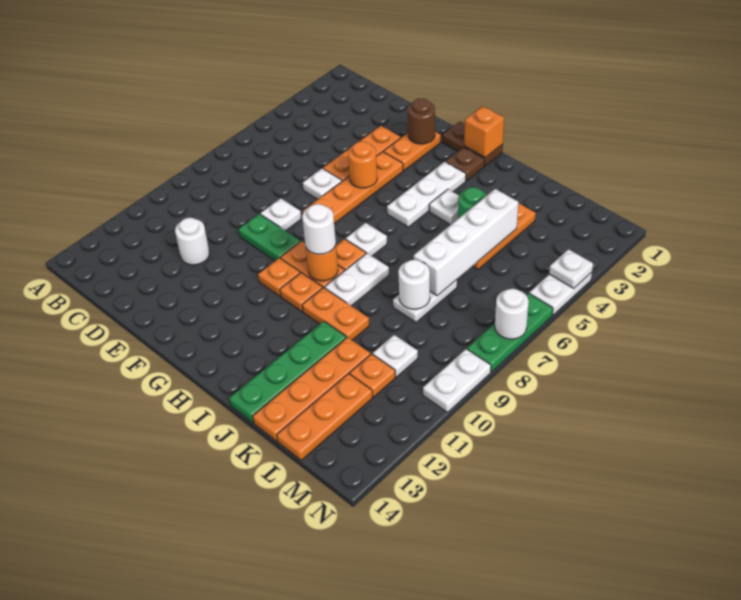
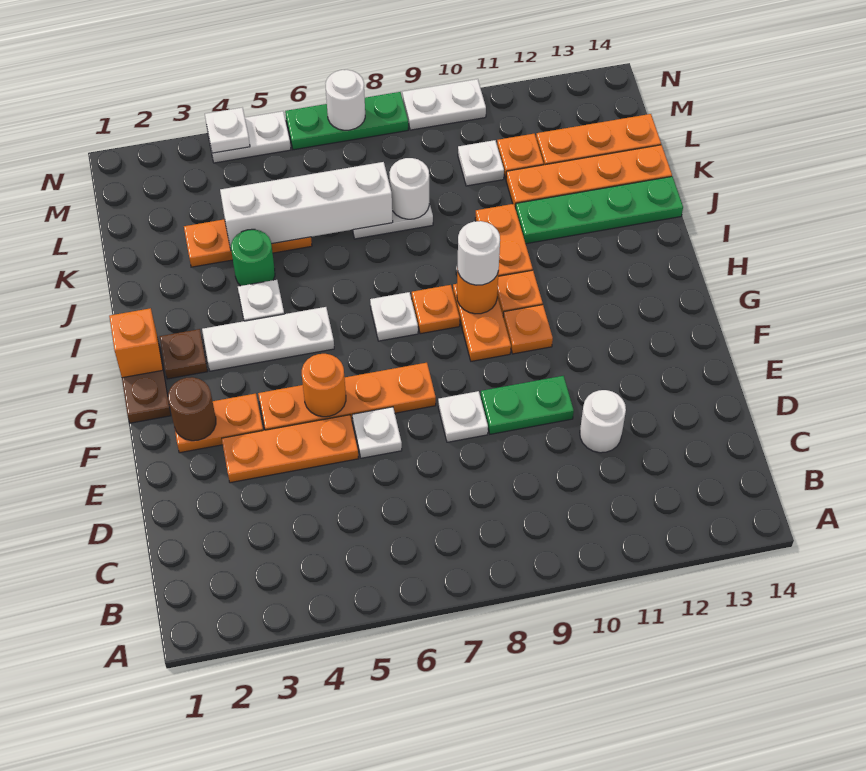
green 1x2 plate [239,214,300,261] -> green 1x2 plate turned to [481,376,574,434]
white 1x2 plate [325,253,389,306] -> none

